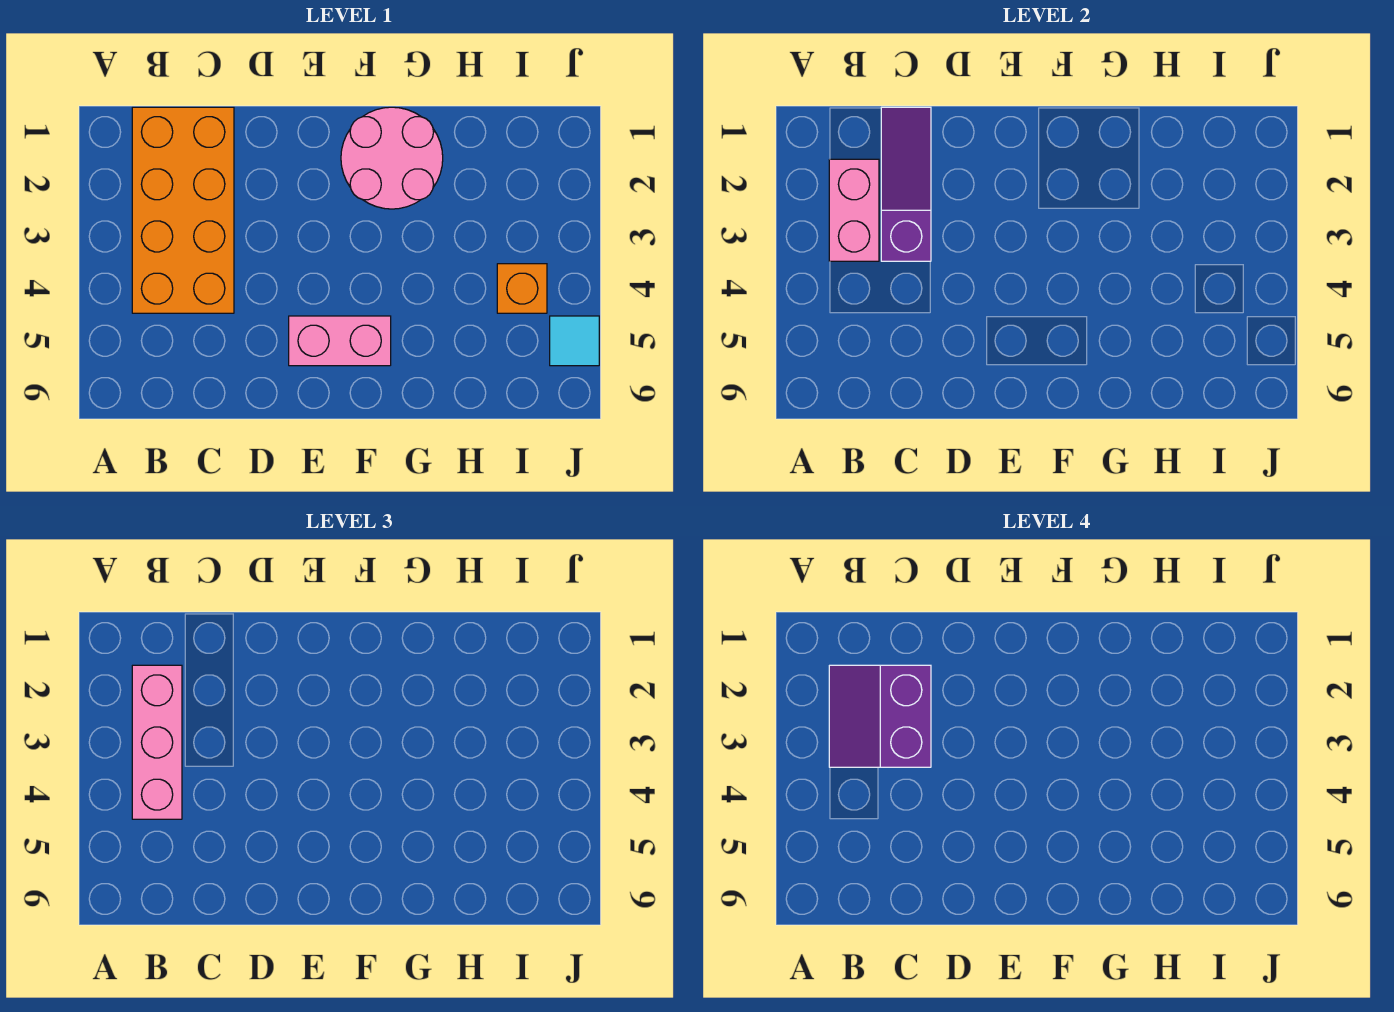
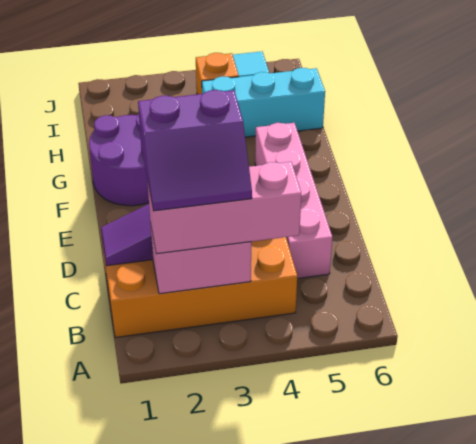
pink 1x2 brick [289,316,391,366] -> pink 1x4 brick [255,123,332,278]
pink 2x2 round brick [341,107,443,209] -> purple 2x2 round brick [89,114,149,206]
none -> cyan 1x3 brick [202,68,325,137]

